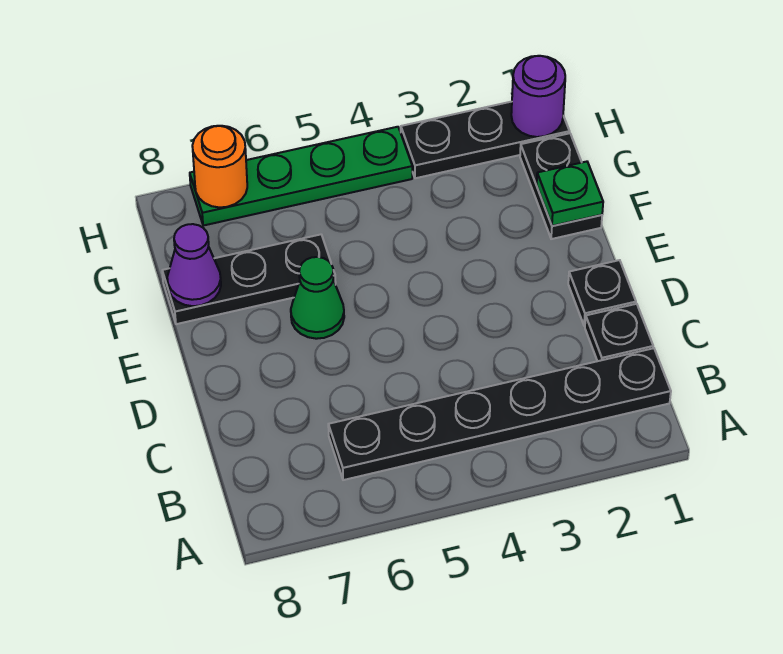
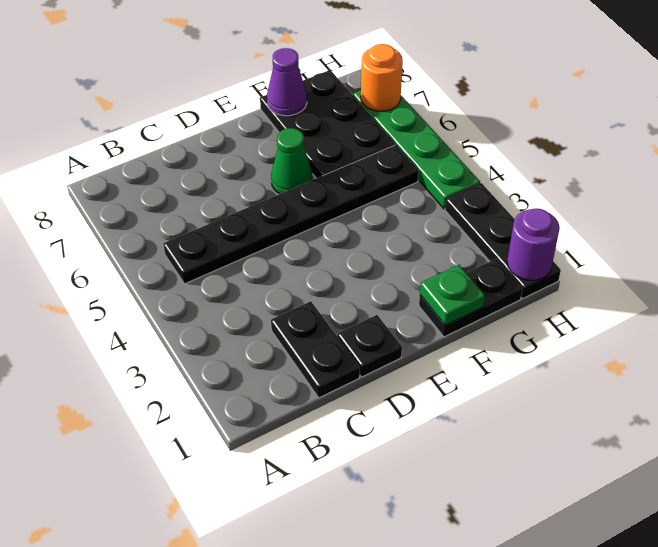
black 1x6 plate [328,348,671,480] -> black 1x6 plate turned to [164,145,419,284]
black 1x1 plate [585,304,653,361] -> black 1x2 plate [271,301,360,398]
black 1x3 plate [162,234,336,324] -> black 2x3 plate [260,70,395,178]

